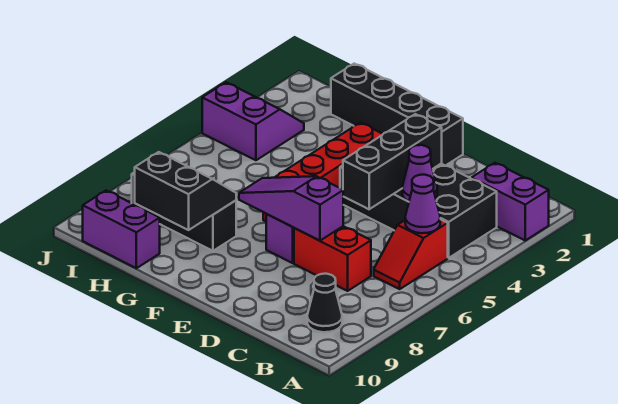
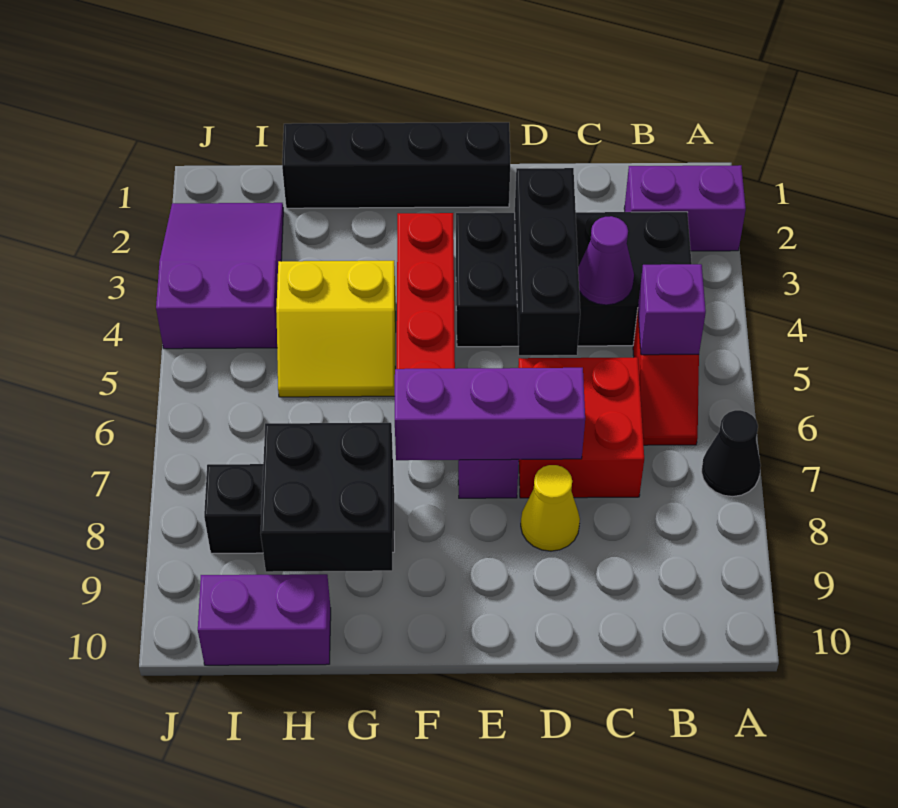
purple 1x1 cone [405,175,440,233] -> purple 1x1 brick [638,264,706,355]
black 1x1 cone [307,274,342,332] -> black 1x1 cone moved to [701,410,761,497]
red 1x2 brick [294,226,371,291] -> red 2x2 brick [518,357,644,498]
purple 1x3 slope [239,176,343,241] -> purple 1x3 brick [395,368,585,460]
none -> yellow 1x1 cone [521,465,580,551]
none -> yellow 2x2 slope [276,261,396,397]
black 2x2 slope [135,152,236,230] -> black 2x2 brick [261,423,393,572]
purple 2x2 slope [202,82,304,160] -> purple 2x3 slope [156,203,283,349]

